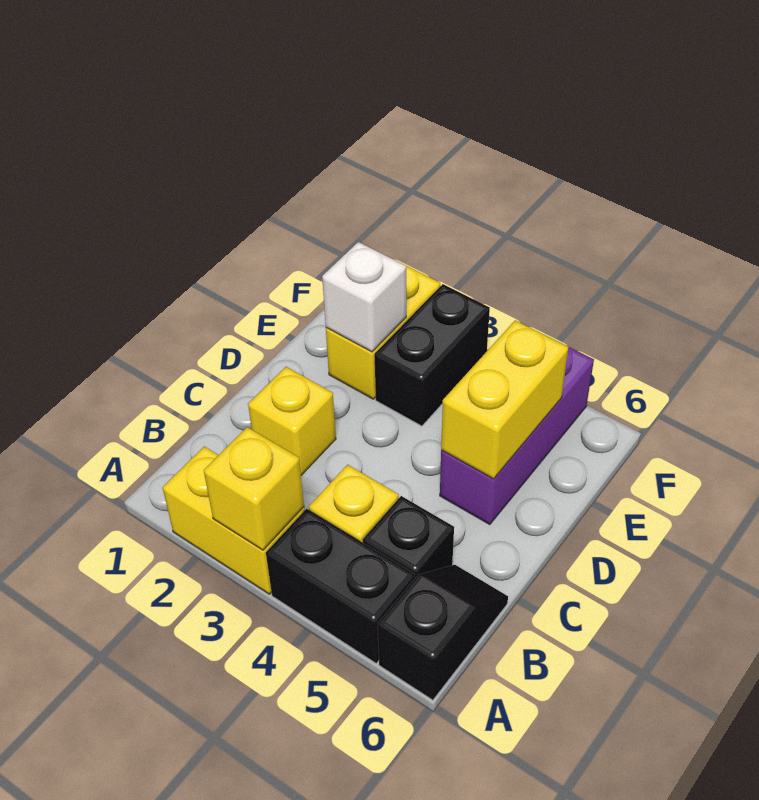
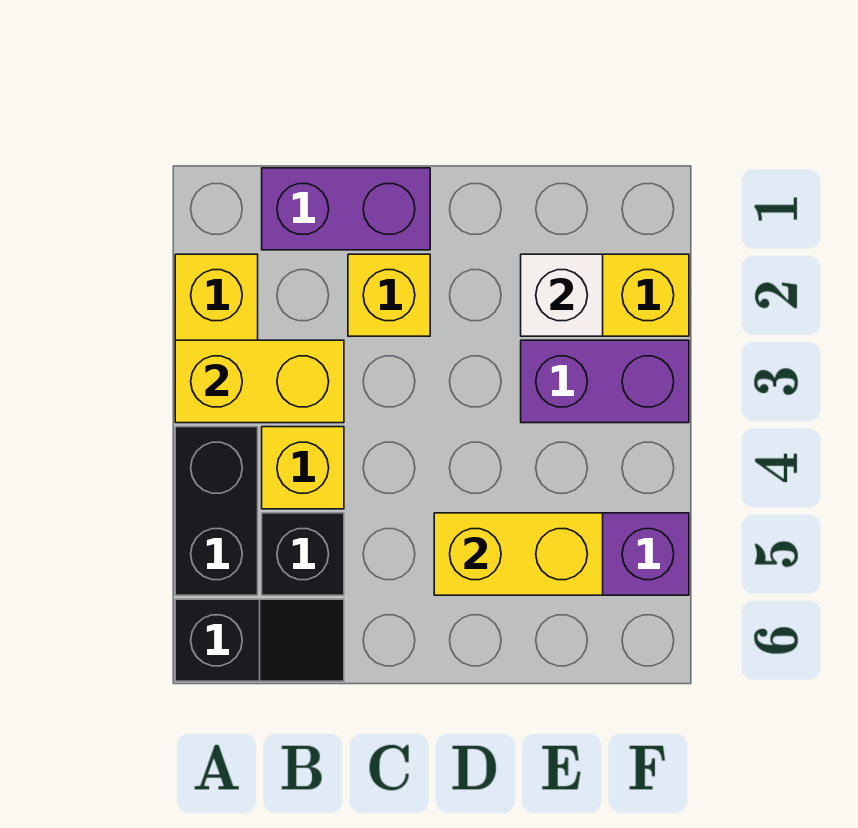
yellow 1x1 brick [204,427,304,550] -> yellow 1x2 brick [175,340,344,423]
none -> purple 1x2 brick [262,168,430,250]
black 1x2 brick [375,284,490,426] -> purple 1x2 brick [521,340,689,423]

